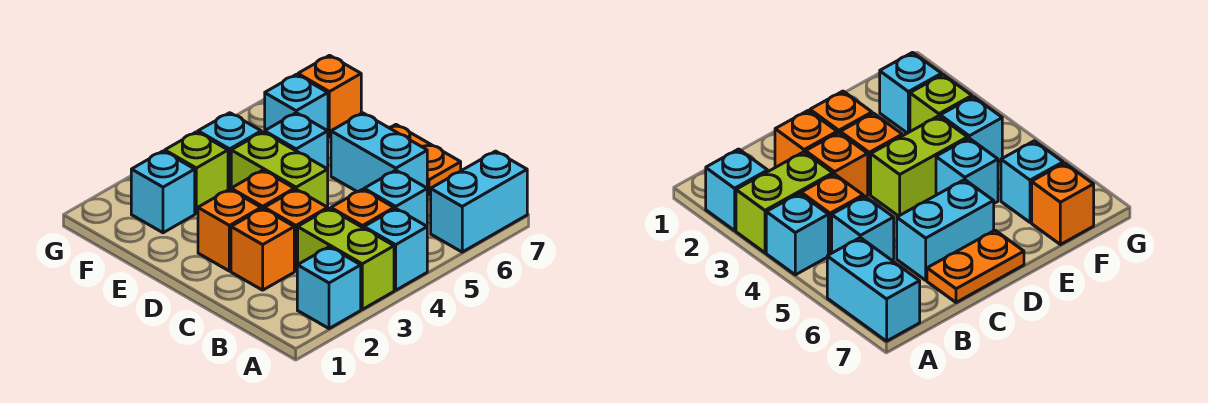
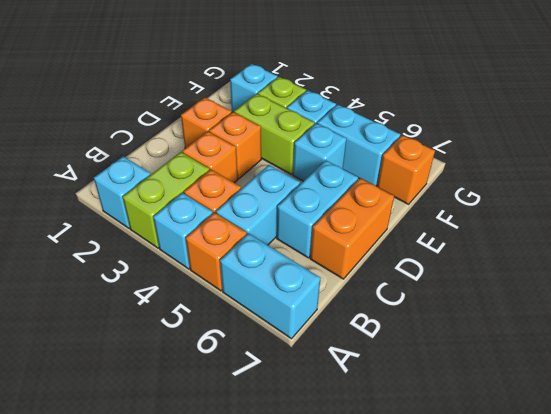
cyan 1x1 brick [364,170,427,226] -> cyan 1x2 brick [216,165,300,245]
orange 1x1 brick [231,208,294,290] -> orange 1x1 brick moved to [186,212,247,291]
orange 1x2 plate [389,125,461,195] -> orange 1x2 brick [310,178,394,279]
lime 1x2 brick [231,132,328,207] -> lime 1x2 brick turned to [234,94,315,175]
cyan 1x1 brick [265,75,328,131] -> cyan 1x2 brick [317,105,401,186]

